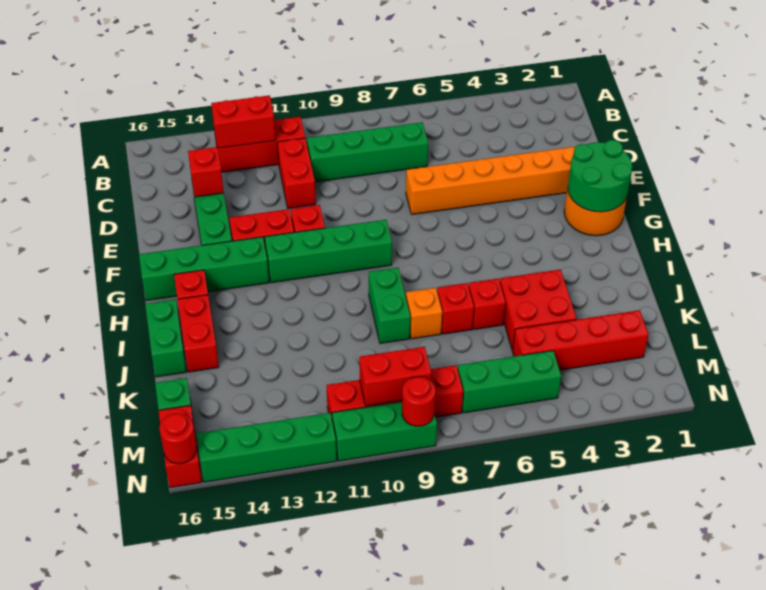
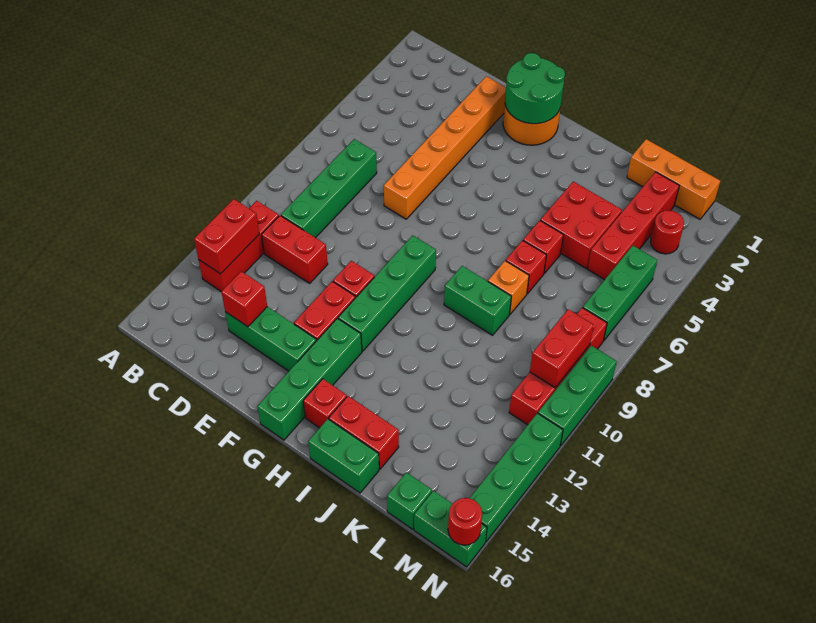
none -> orange 1x3 brick [627,139,720,219]
red 1x2 brick [159,405,202,488] -> green 1x2 brick [414,491,487,567]
red 1x1 round brick [402,377,435,426] -> red 1x1 round brick moved to [650,210,684,254]

